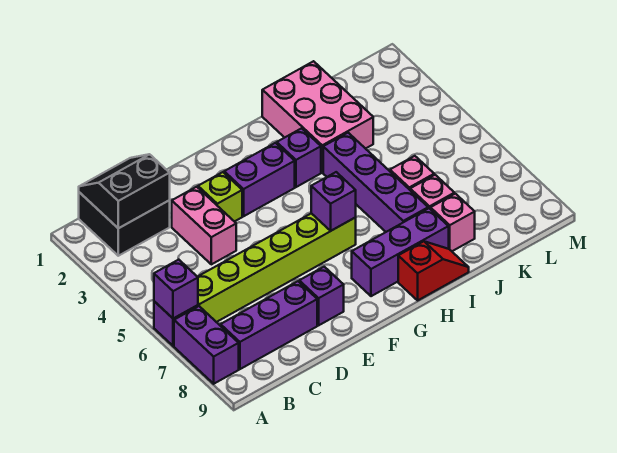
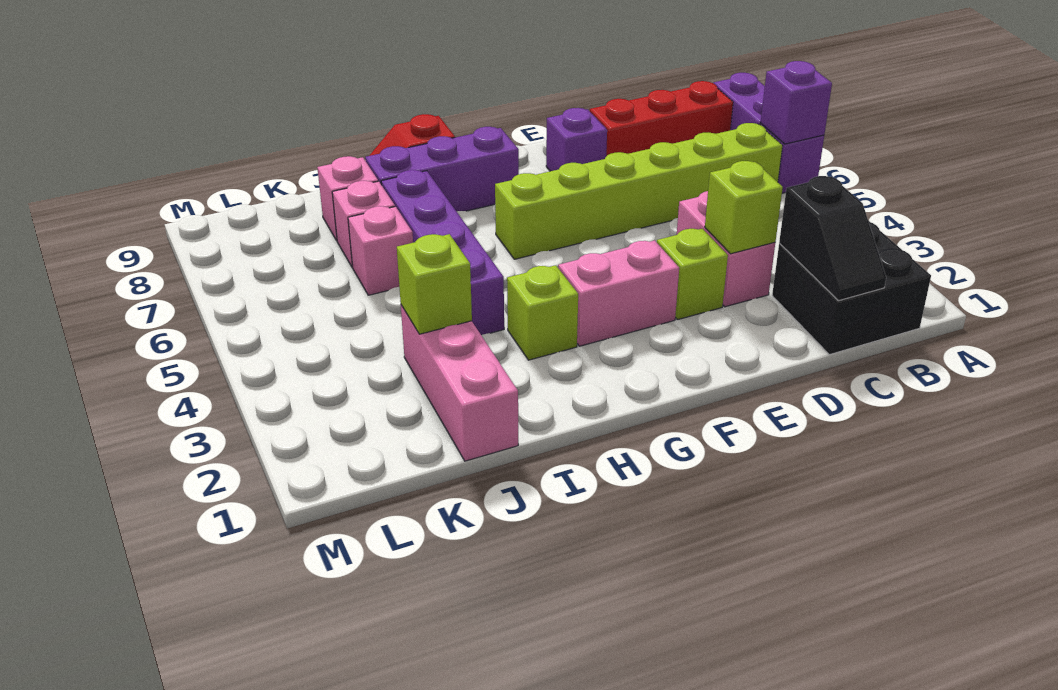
black 2x2 slope [79,154,170,228] -> black 1x2 slope [779,176,886,300]
purple 1x3 brick [221,281,317,369] -> red 1x3 brick [590,81,733,156]
none -> lime 1x1 brick [705,161,783,254]
purple 1x2 brick [224,143,295,216] -> pink 1x2 brick [558,240,679,346]
purple 1x1 brick [311,172,356,231] -> none
purple 1x1 brick [277,128,321,187] -> lime 1x1 brick [507,265,578,360]
pink 2x3 brick [262,61,373,172] -> pink 1x3 brick [401,305,518,461]
none -> lime 1x1 brick [397,234,472,334]

